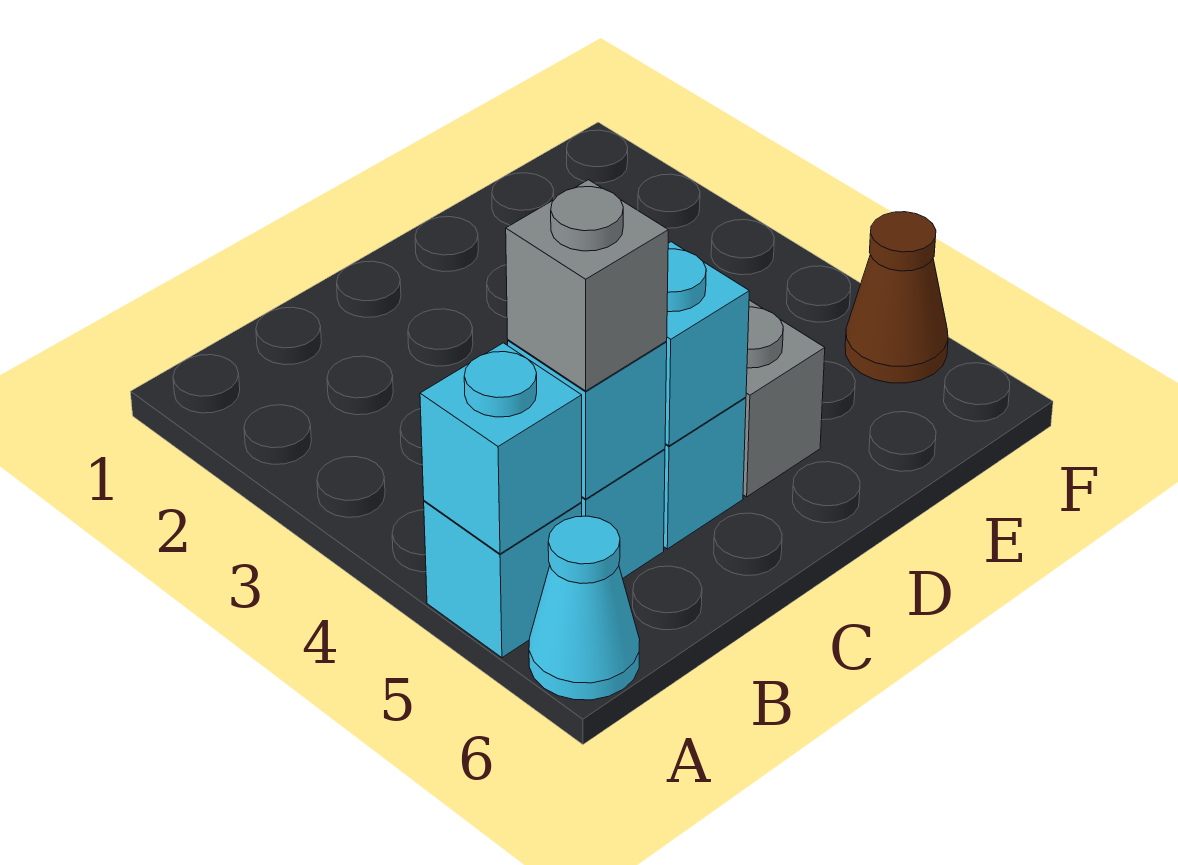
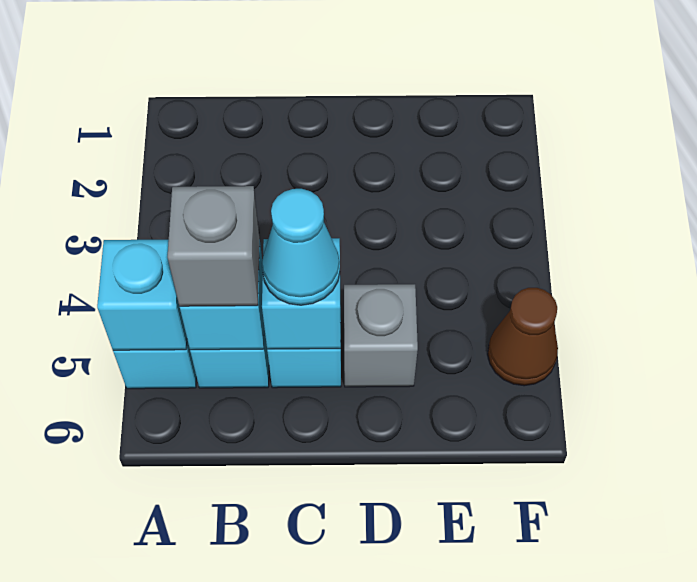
cyan 1x1 cone [529,516,640,700] -> cyan 1x1 cone moved to [262,189,340,305]

